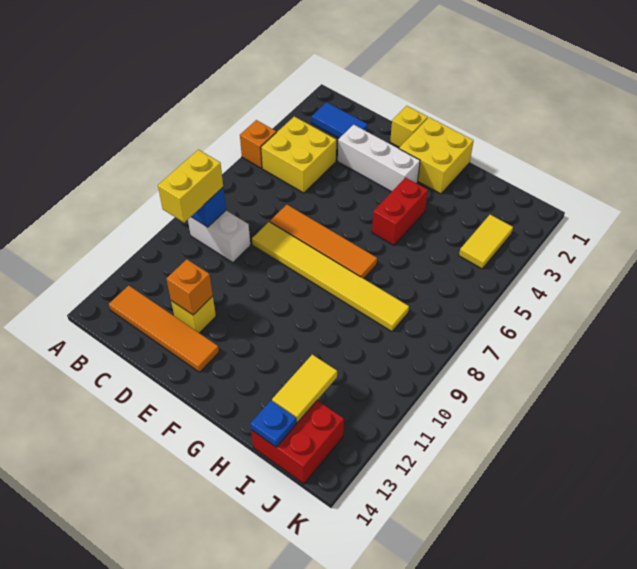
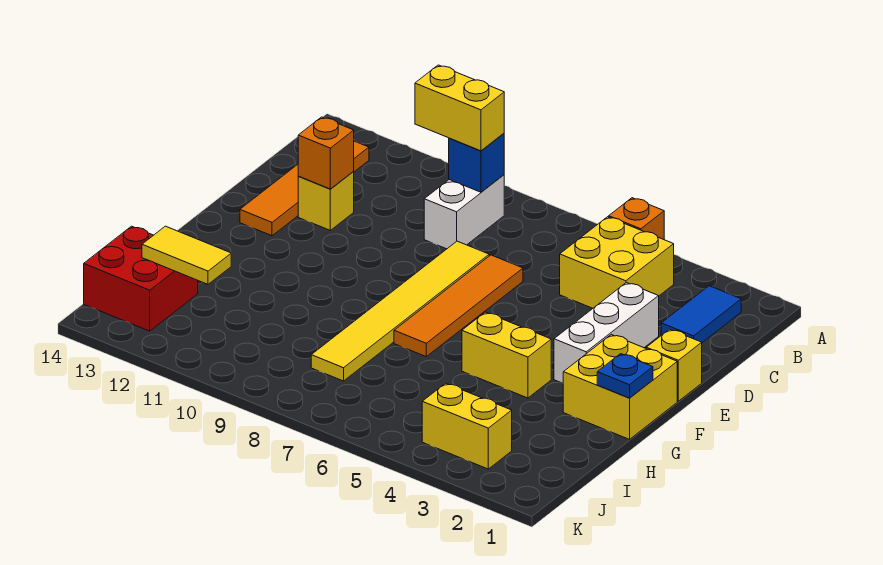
red 1x2 brick [372,178,428,245] -> yellow 1x2 brick [462,312,551,398]
blue 1x1 plate [250,401,297,447] -> blue 1x1 plate moved to [597,354,653,398]
yellow 1x2 tile [459,215,513,269] -> yellow 1x2 brick [422,383,512,469]

